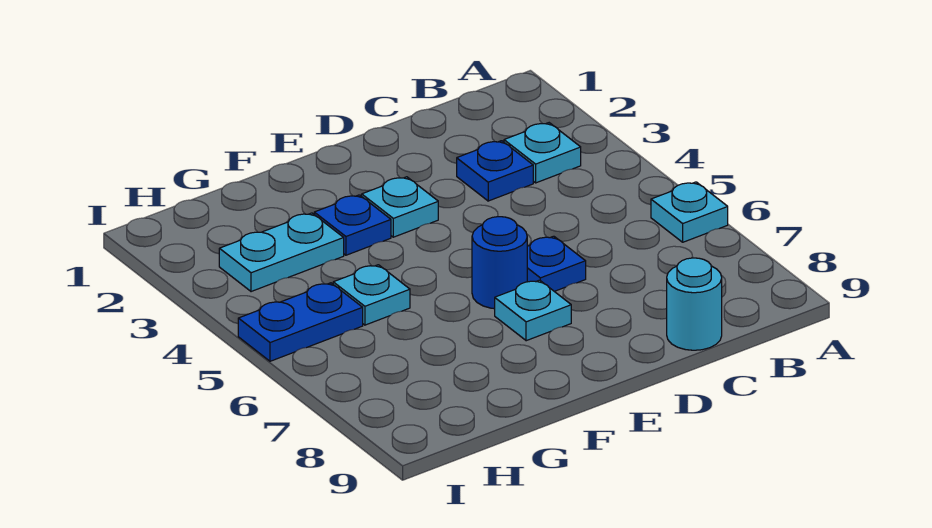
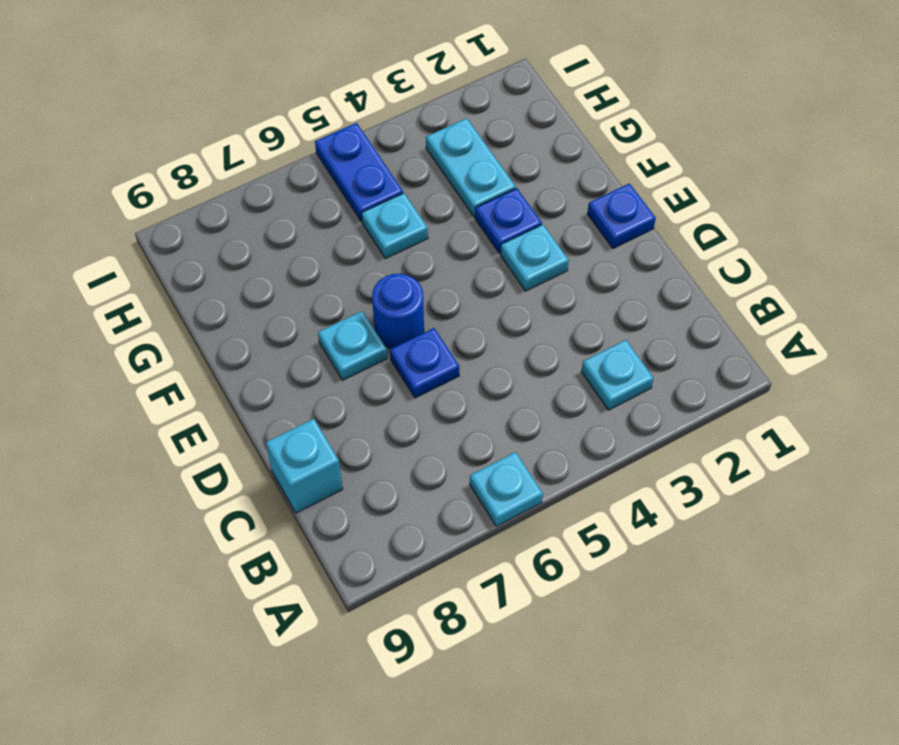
blue 1x1 plate [457,141,533,201] -> blue 1x1 plate moved to [587,183,656,248]
cyan 1x1 round brick [667,258,722,350] -> cyan 1x1 brick [266,419,343,513]

